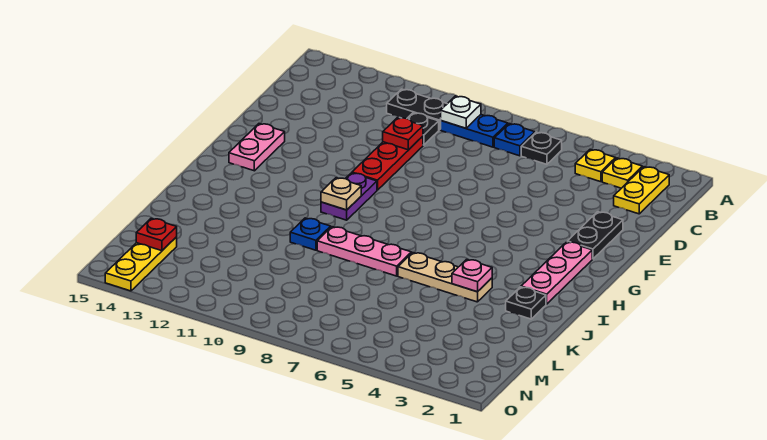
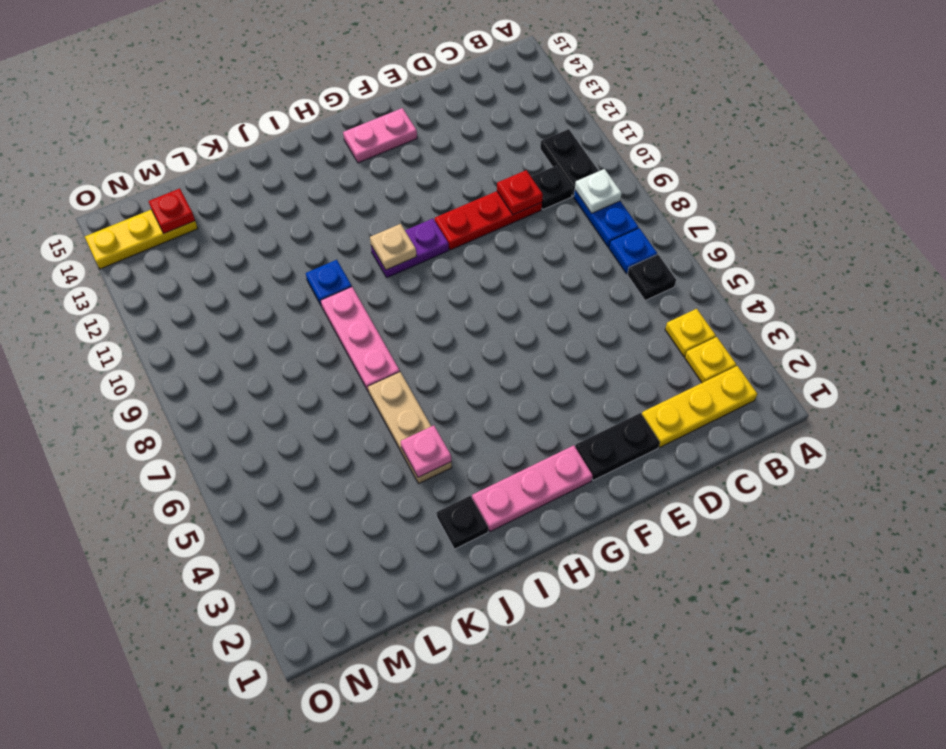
yellow 1x2 plate [614,167,669,214] -> yellow 1x3 plate [642,366,757,447]

